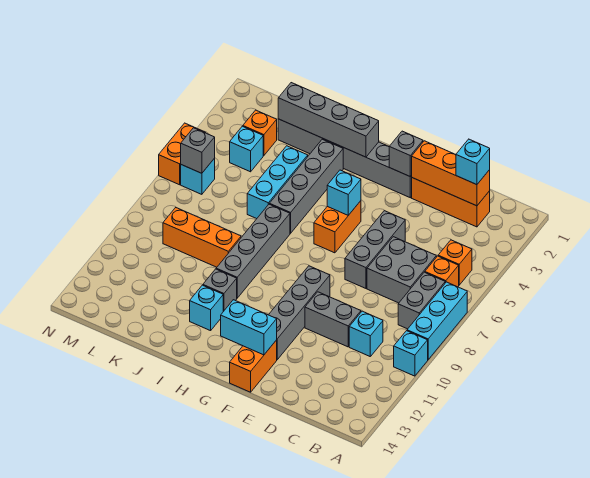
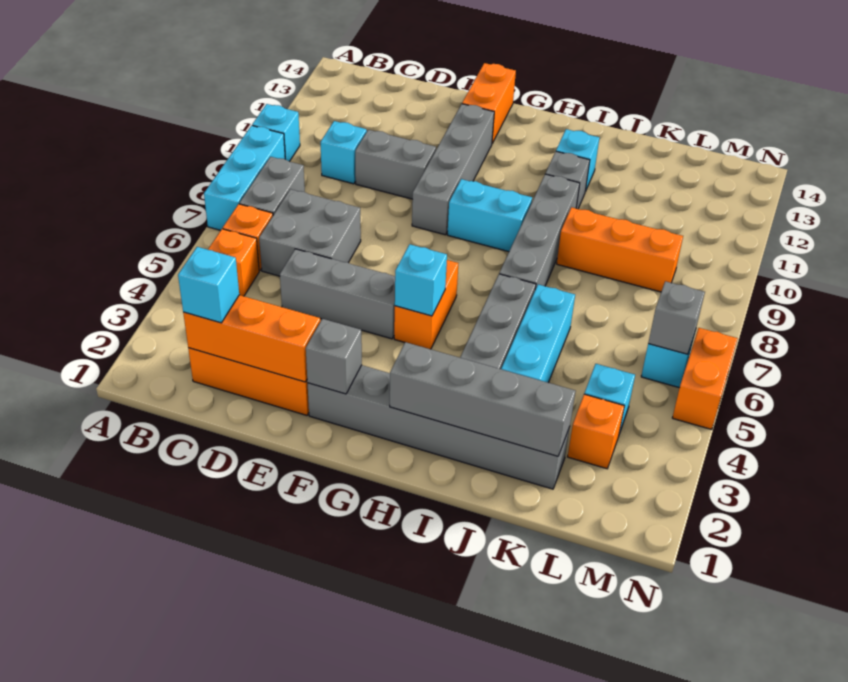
grey 1x3 brick [345,211,405,288] -> grey 1x3 brick turned to [280,249,395,339]
cyan 1x2 brick [221,300,277,355] -> cyan 1x2 brick moved to [447,179,532,252]

